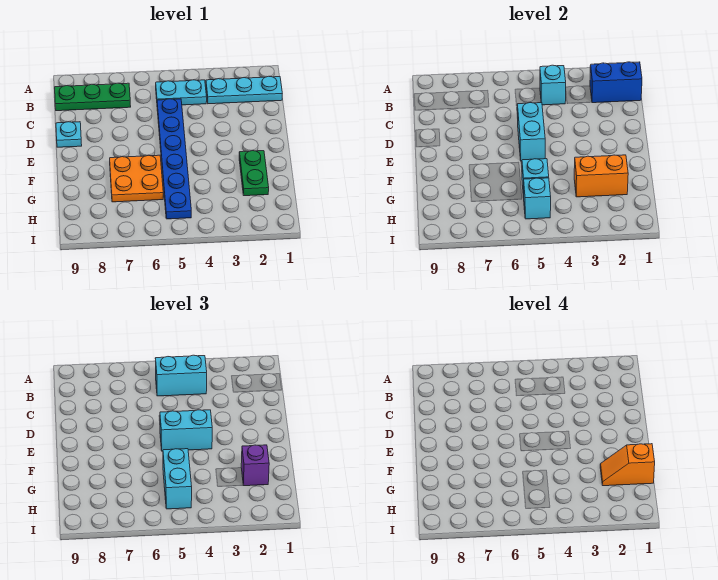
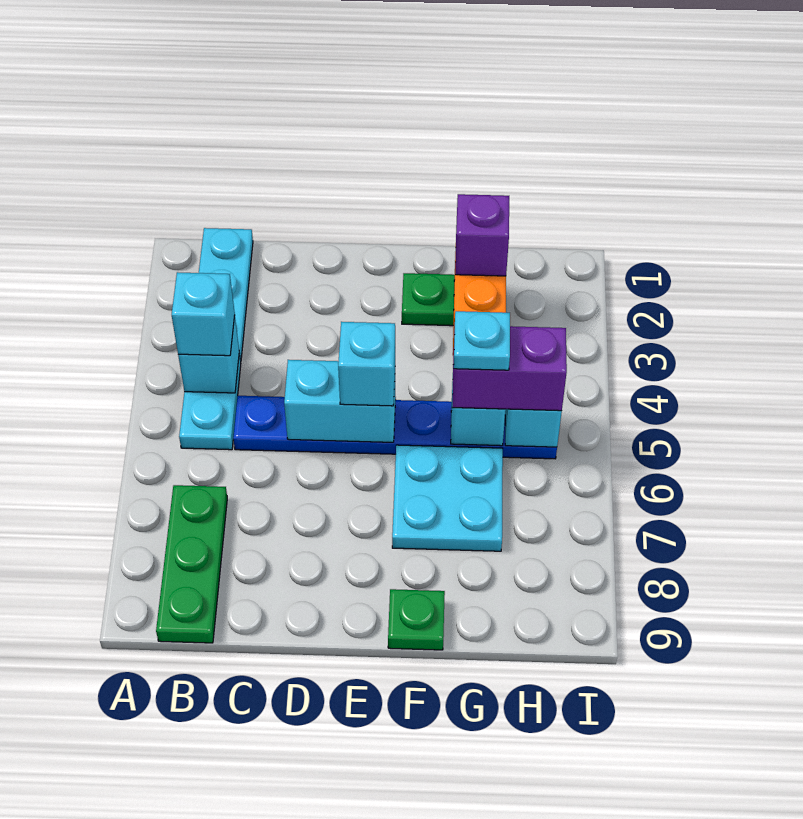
blue 1x2 brick [590,62,642,103] -> none
cyan 1x2 brick [155,355,207,396] -> cyan 1x1 brick [172,272,235,356]
cyan 1x1 plate [56,122,82,147] -> cyan 1x1 plate moved to [454,311,510,370]
cyan 1x2 brick [160,410,212,451] -> cyan 1x1 brick [338,322,395,406]
orange 2x2 plate [110,155,163,202] -> cyan 2x2 plate [392,445,503,551]
none -> green 1x1 plate [388,589,445,650]
orange 1x2 slope [600,444,655,486] -> none
cyan 1x2 brick [163,449,192,509] -> purple 1x2 brick [452,326,567,411]

